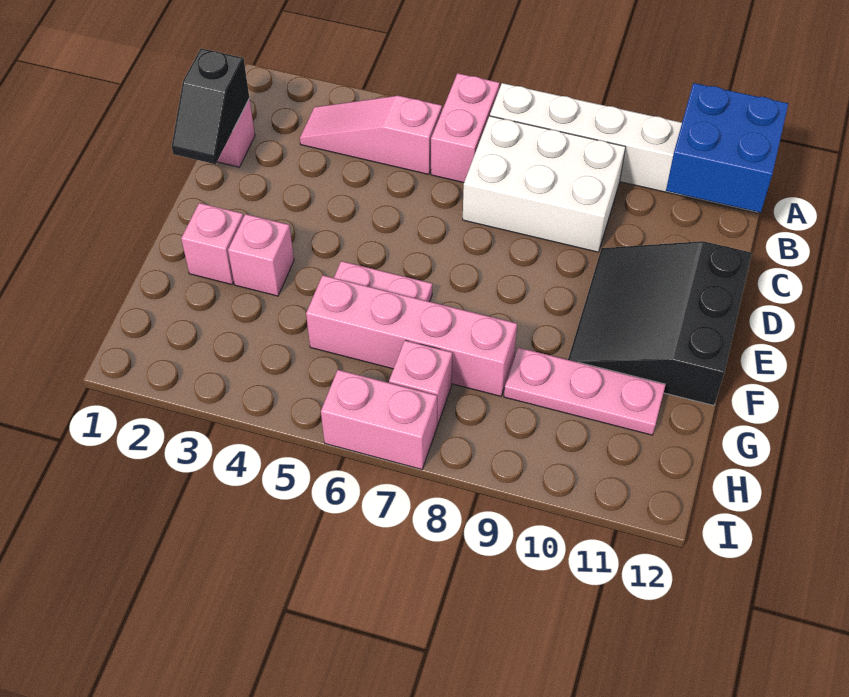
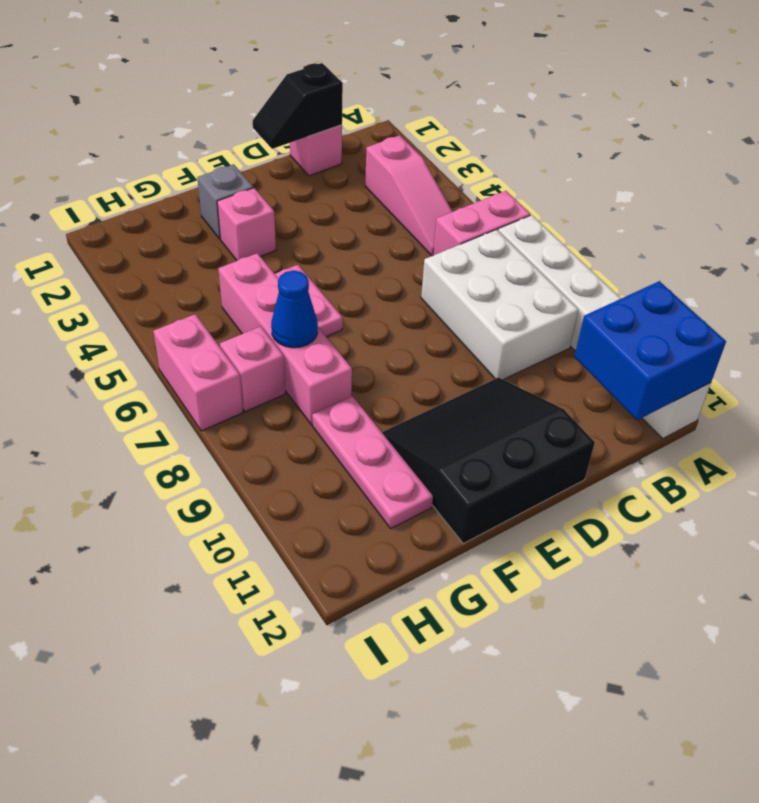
pink 1x3 slope [300,96,442,174] -> pink 1x3 slope turned to [365,135,453,256]
pink 1x1 brick [181,203,243,284] -> grey 1x1 brick [197,164,253,239]
none -> blue 1x1 cone [271,271,318,348]

